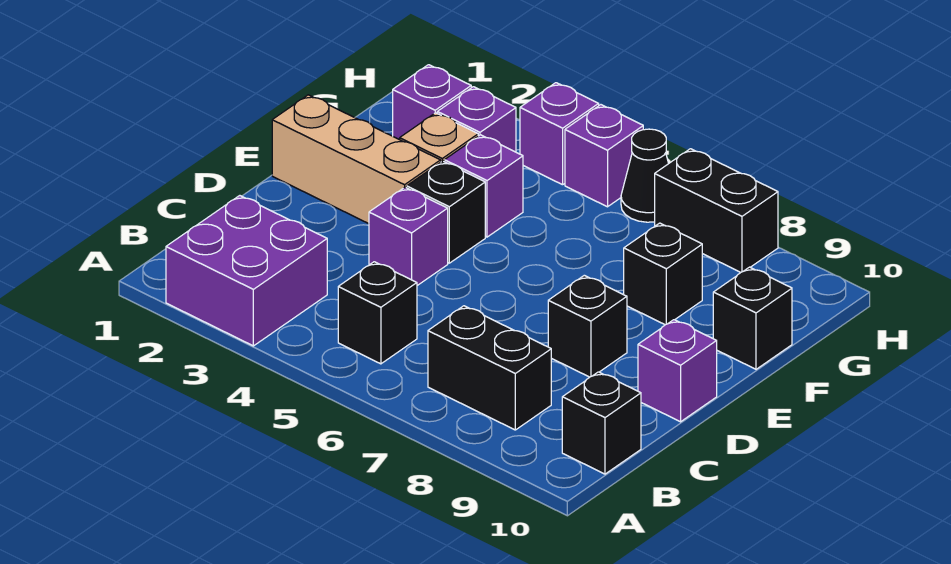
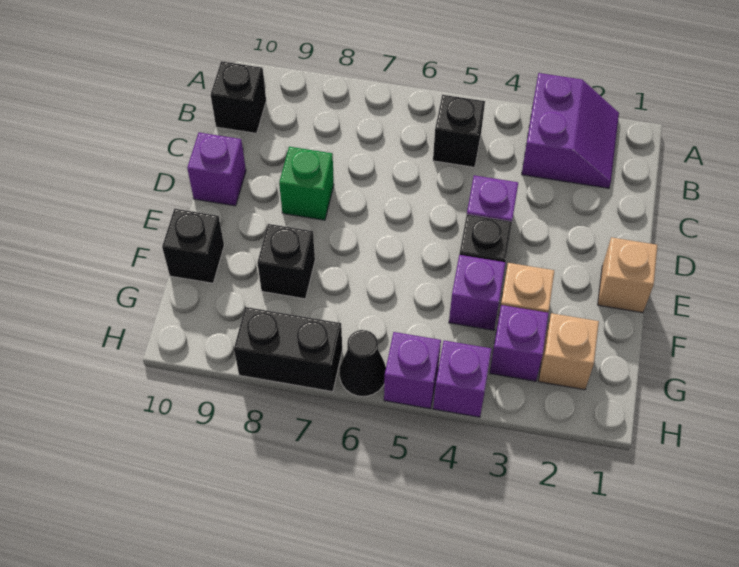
purple 2x2 brick [166,196,327,346] -> purple 2x2 slope [522,73,619,188]
black 1x2 brick [428,306,551,430] -> none
black 1x1 brick [548,275,627,377] -> green 1x1 brick [279,147,334,220]
tan 1x3 brick [272,95,441,224] -> tan 1x1 brick [598,237,657,313]
purple 1x1 brick [393,65,471,140] -> tan 1x1 brick [538,313,599,390]

